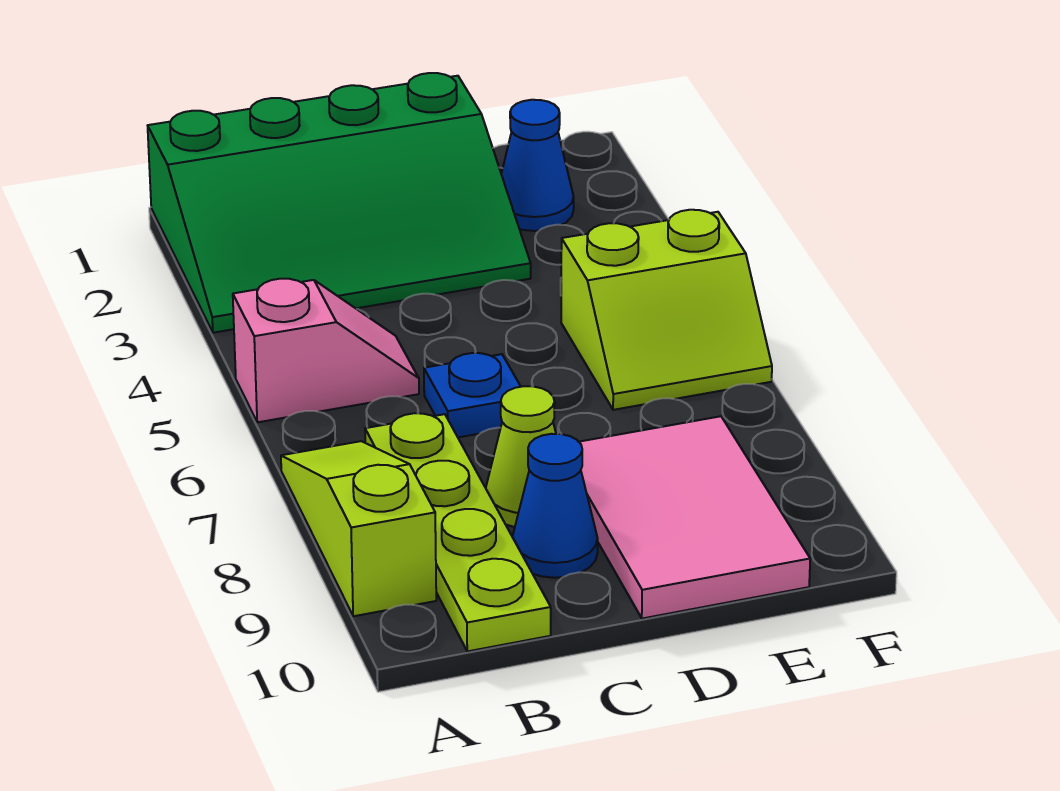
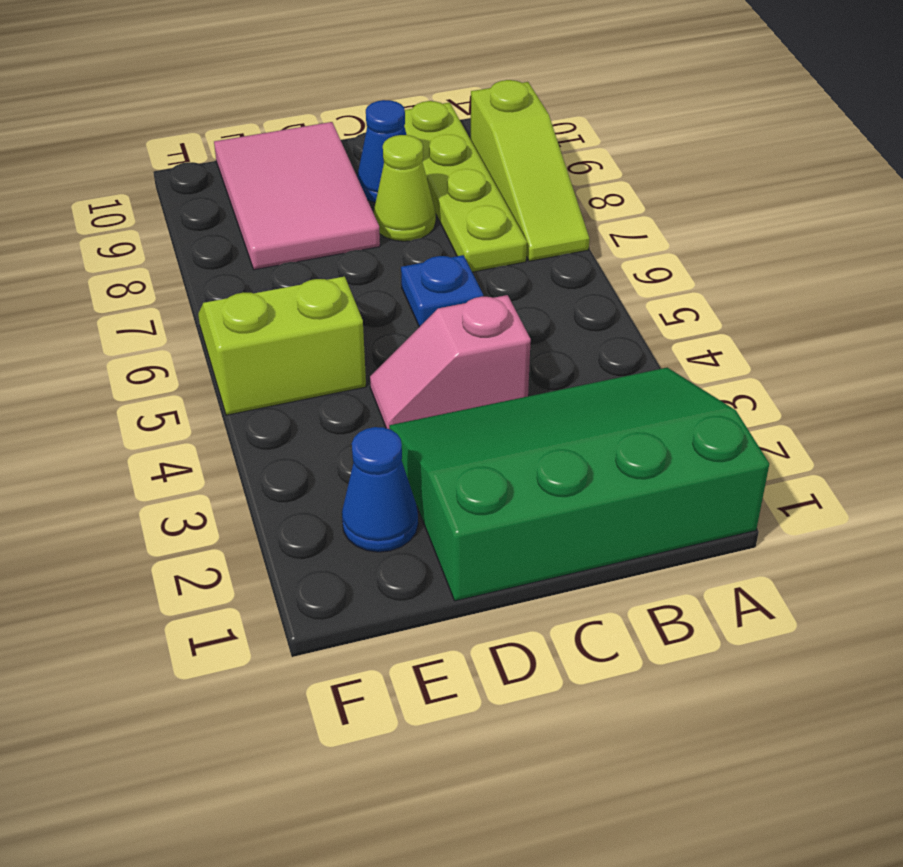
pink 1x2 slope [233,279,419,422] -> pink 1x2 slope moved to [370,295,531,429]

